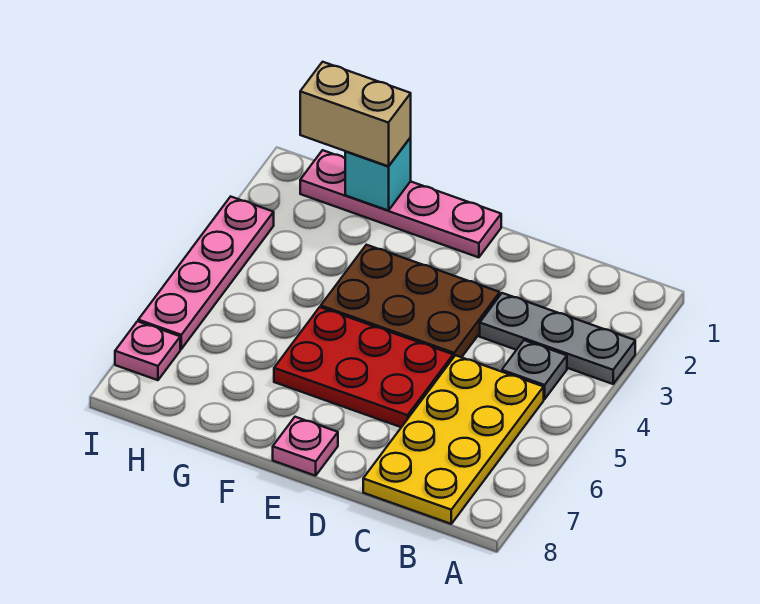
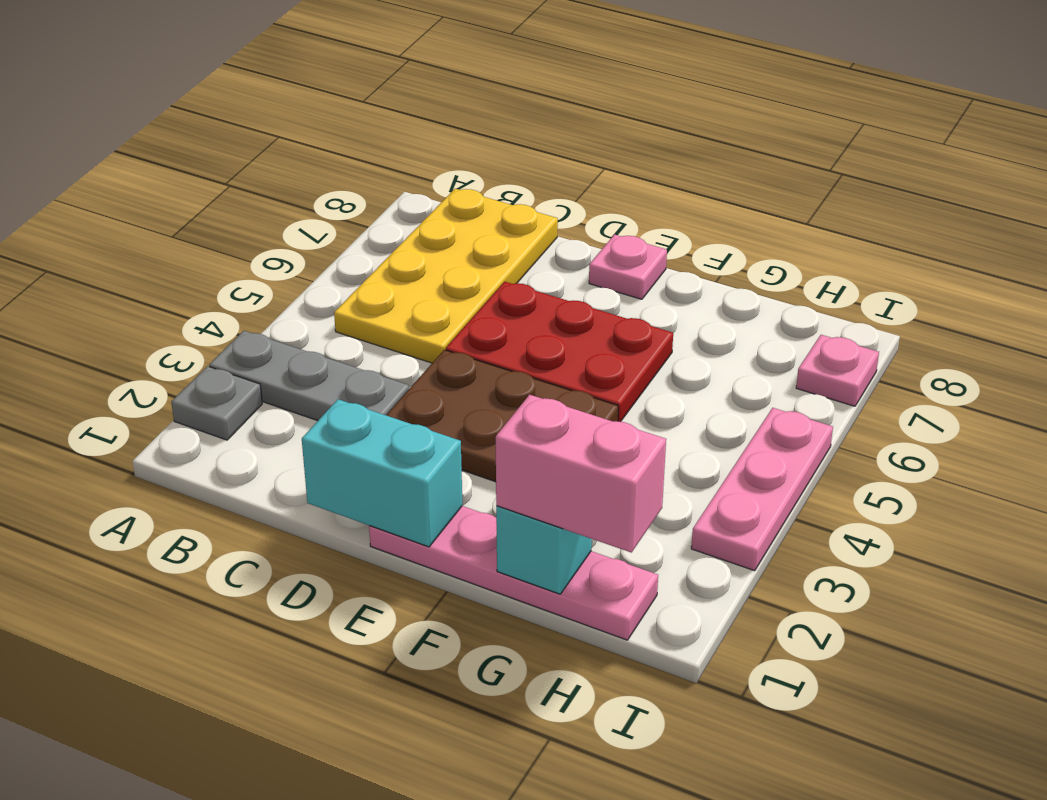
grey 1x1 plate [502,340,567,399] -> grey 1x1 plate moved to [171,366,262,440]
none -> cyan 1x2 brick [302,399,462,547]
tan 1x2 brick [300,62,411,166] -> pink 1x2 brick [496,395,666,553]
pink 1x4 plate [138,197,274,349] -> pink 1x3 plate [691,408,833,571]

